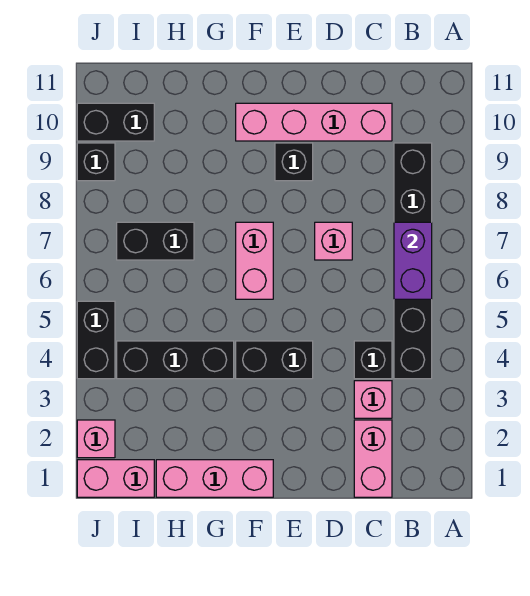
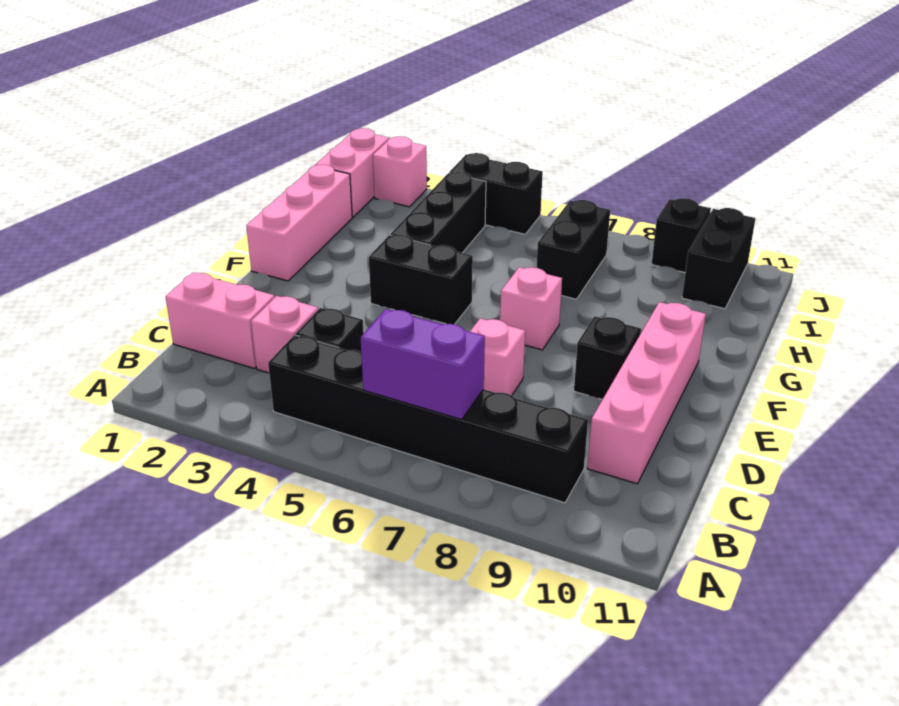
black 1x2 brick [236,341,313,379] -> black 1x2 brick turned to [369,235,473,324]
pink 1x2 brick [236,222,273,299] -> pink 1x1 brick [500,267,562,350]

